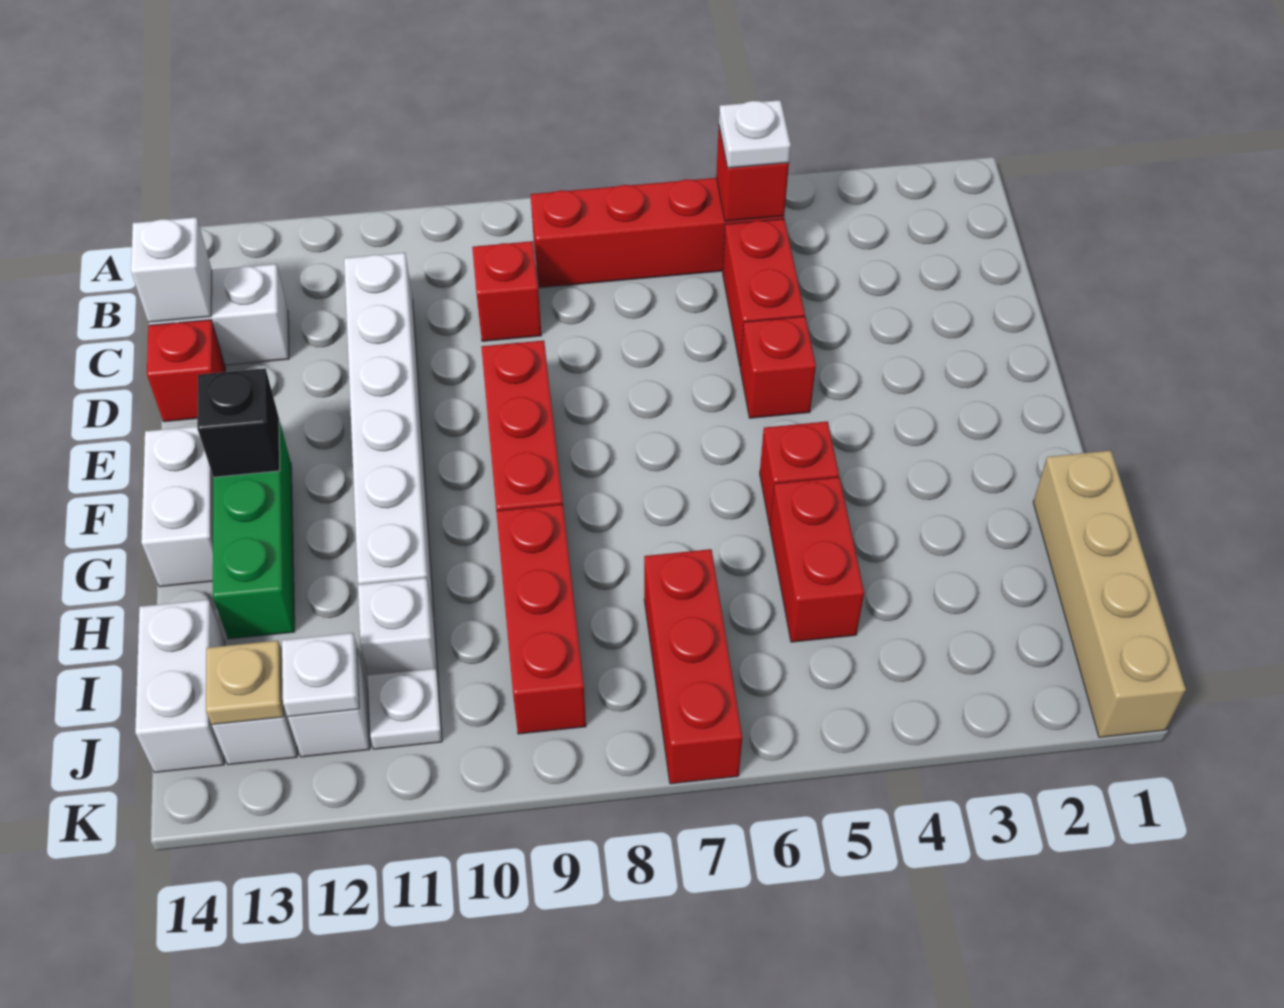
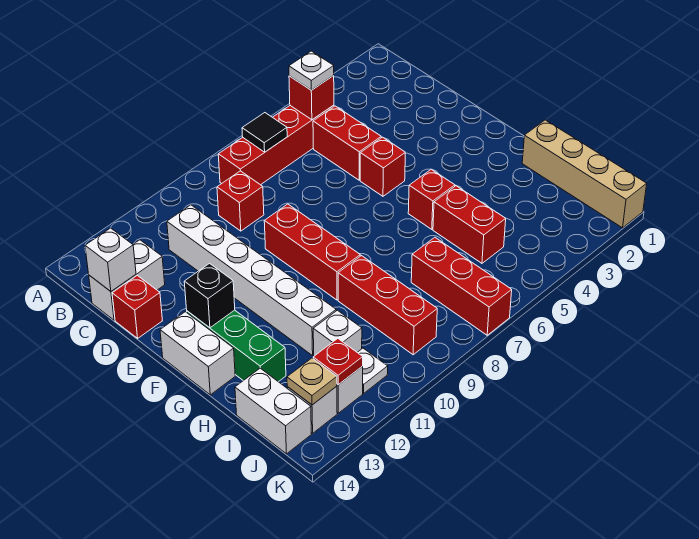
none -> black 1x1 tile [242,113,287,152]
white 1x1 plate [282,633,359,717] -> red 1x1 plate [313,339,363,385]

